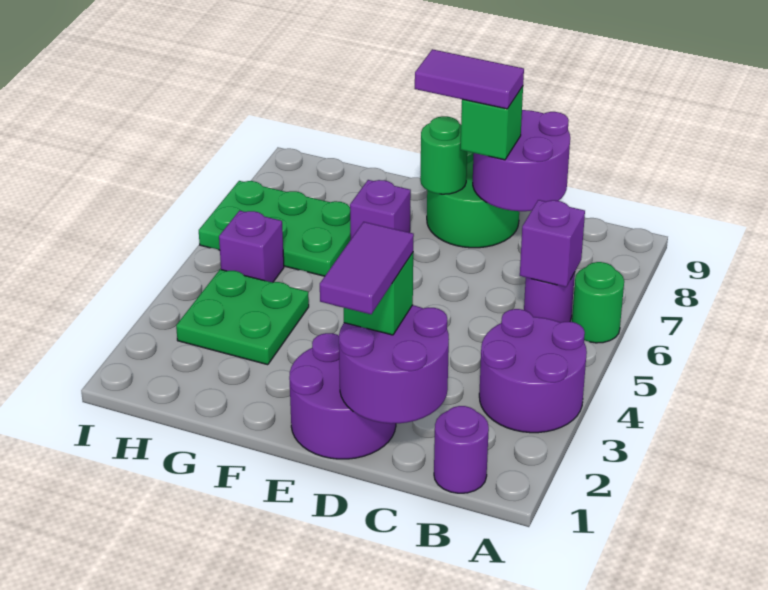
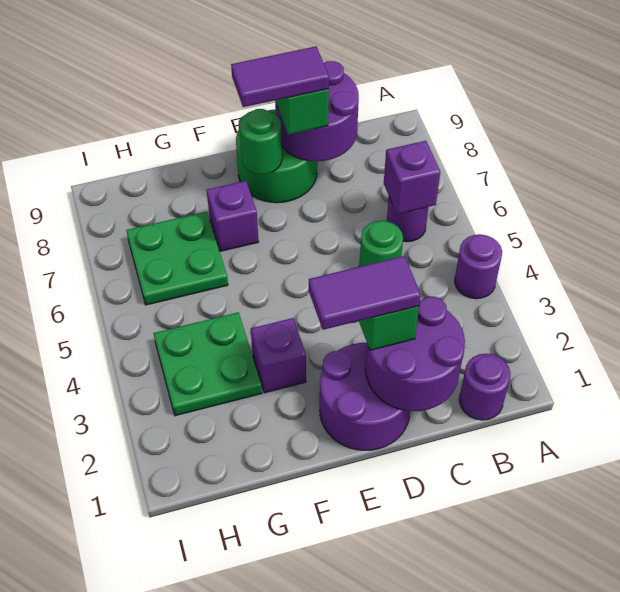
purple 2x2 round brick [479,309,587,433] -> purple 1x1 round brick [455,234,502,299]
green 1x1 round brick [572,262,624,343] -> green 1x1 round brick moved to [359,221,403,267]
purple 1x2 tile [320,222,414,314] -> purple 1x2 tile turned to [309,256,421,330]
green 2x3 plate [199,181,351,276] -> green 2x2 plate [126,212,228,305]
purple 1x1 brick [219,211,284,283] -> purple 1x1 brick moved to [251,318,306,393]

